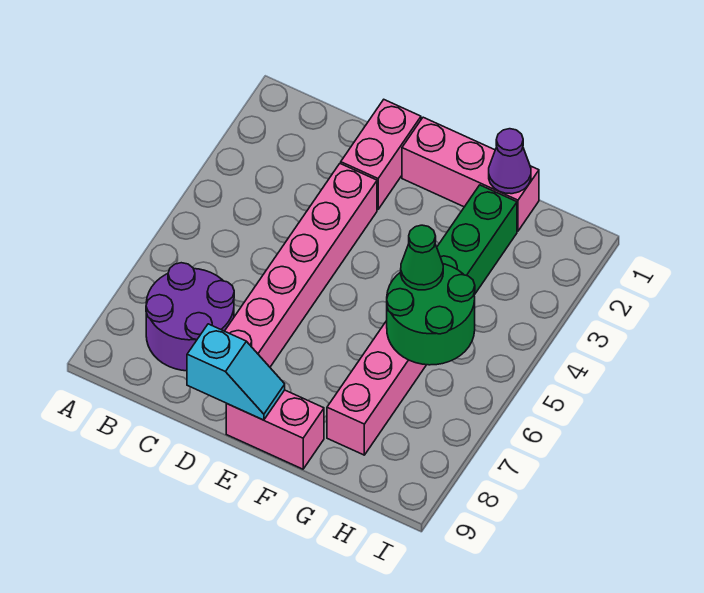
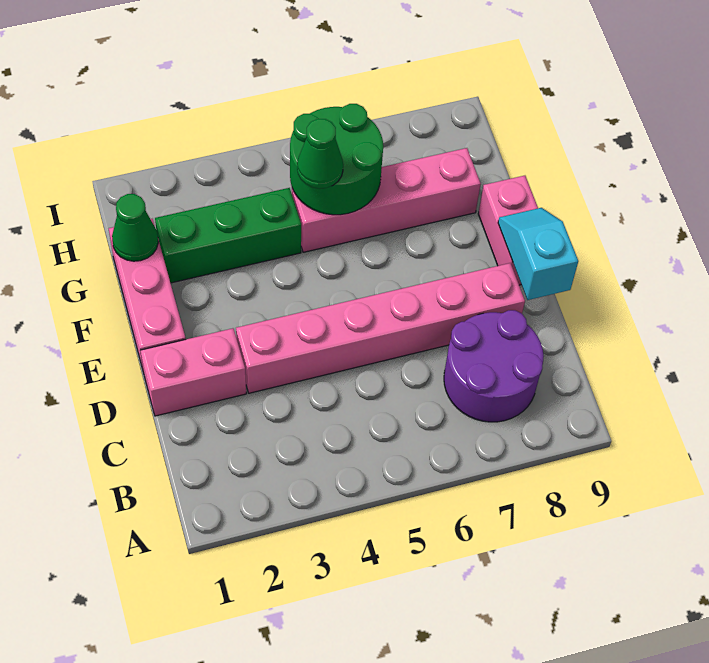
purple 1x1 cone [489,129,531,194] -> green 1x1 cone [112,194,158,261]

